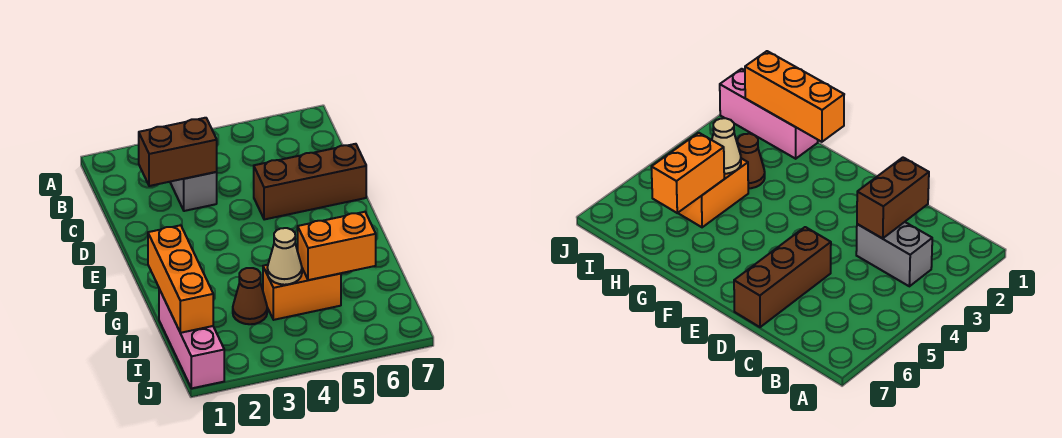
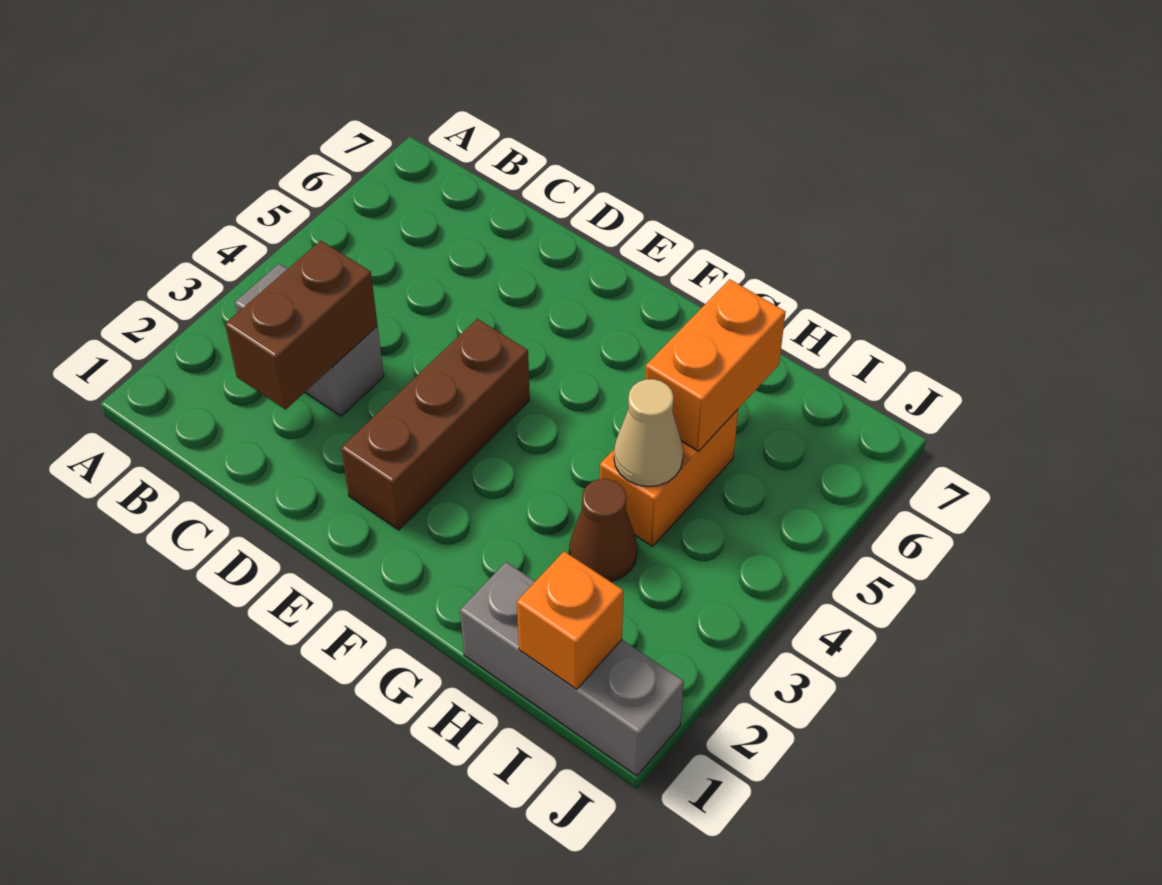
brown 1x3 brick [254,144,366,220] -> brown 1x3 brick moved to [341,319,530,530]
orange 1x3 brick [148,225,213,333] -> orange 1x1 brick [517,551,624,689]
pink 1x3 brick [159,289,224,388] -> grey 1x3 brick [460,562,684,776]

